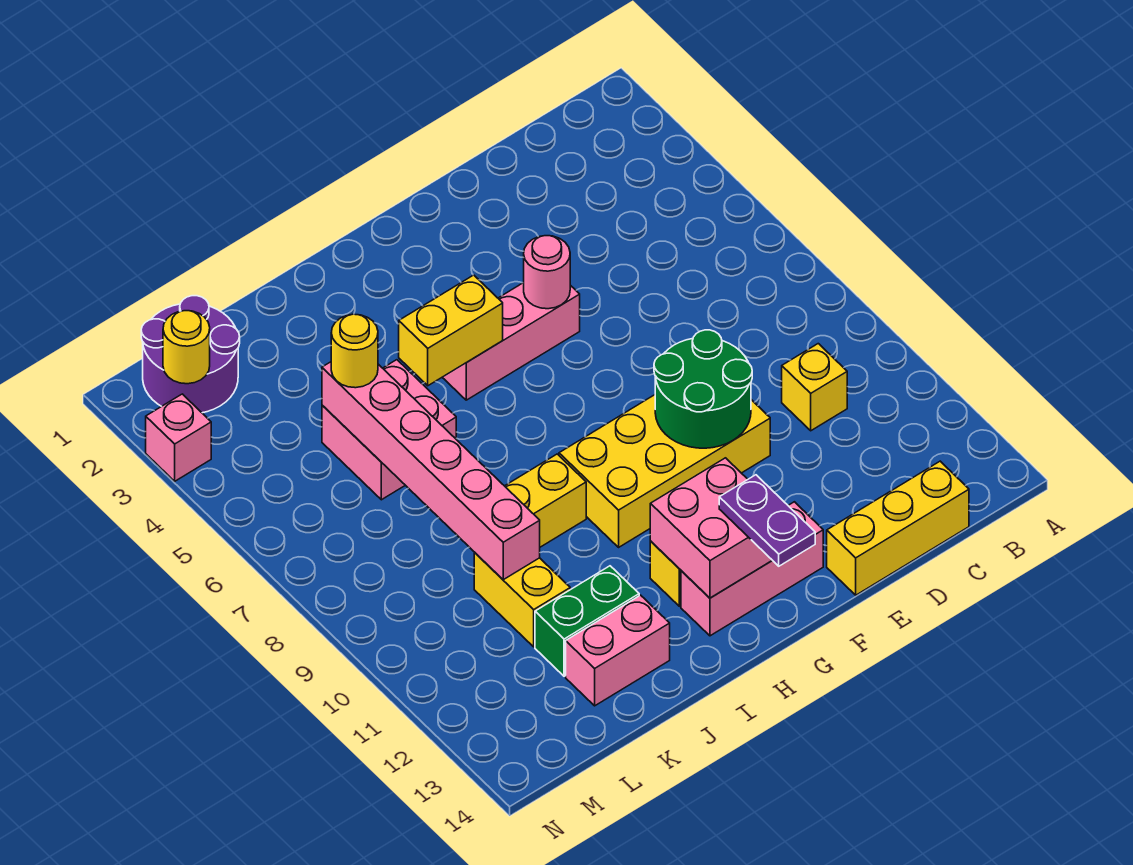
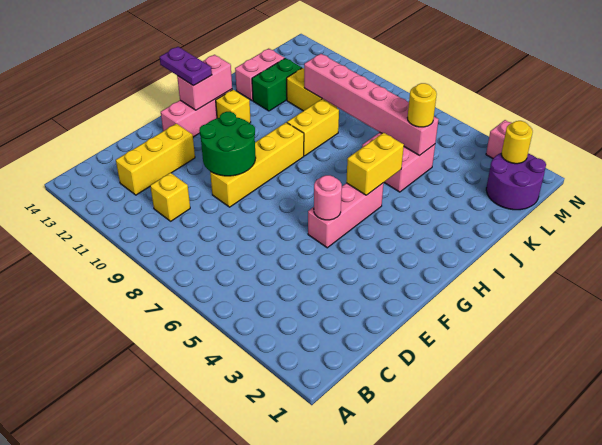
yellow 1x3 brick [827,461,969,595] -> yellow 1x3 brick moved to [116,124,195,195]
yellow 2x4 brick [559,395,770,547] -> yellow 1x4 brick [210,122,304,207]
pink 2x2 brick [650,458,772,598] -> pink 1x2 brick [177,55,232,110]

